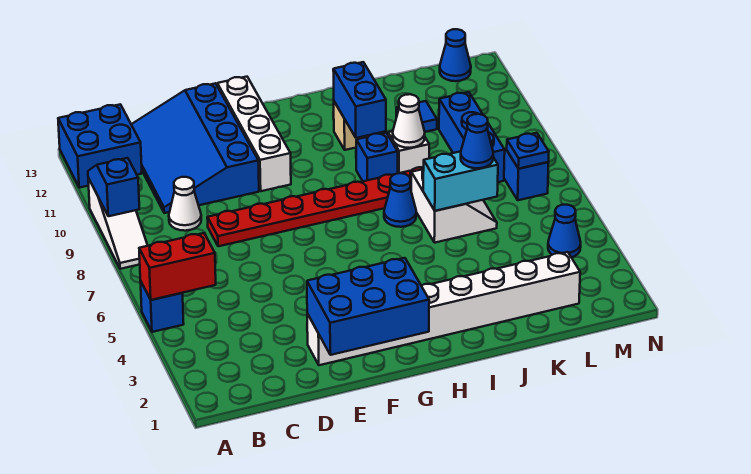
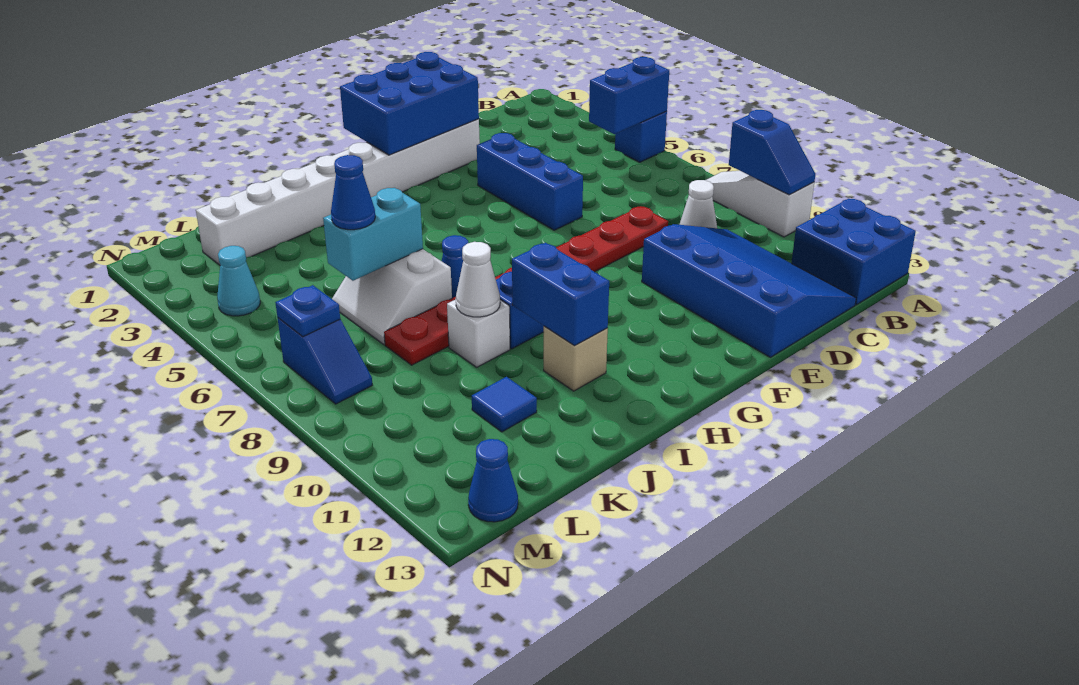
red 1x2 brick [139,233,216,300] -> blue 1x2 brick [589,57,669,134]
white 1x4 brick [217,77,291,191] -> none
blue 1x3 brick [439,92,505,182] -> blue 1x3 brick moved to [477,133,583,230]
blue 1x1 cone [548,205,581,257] -> cyan 1x1 cone [217,246,260,316]

